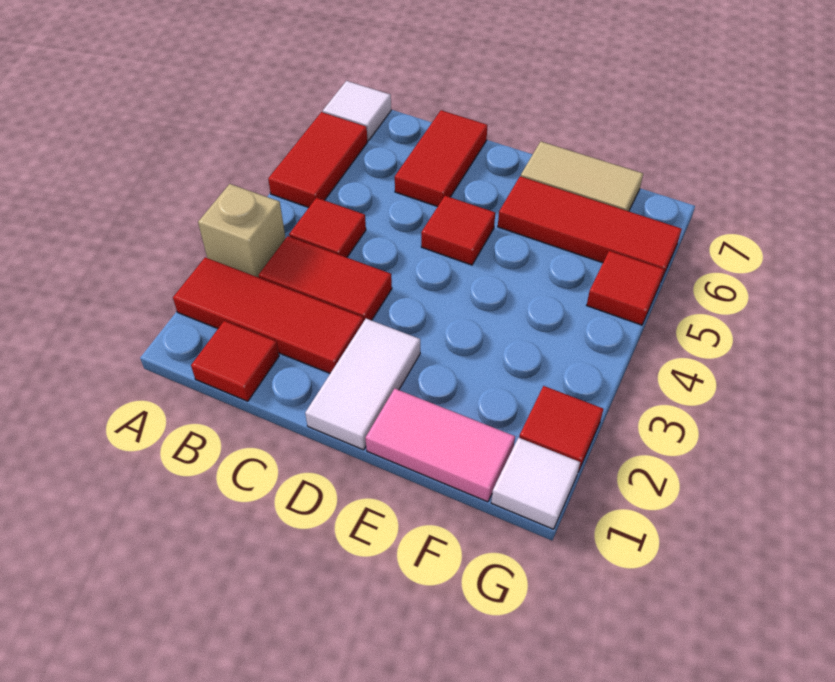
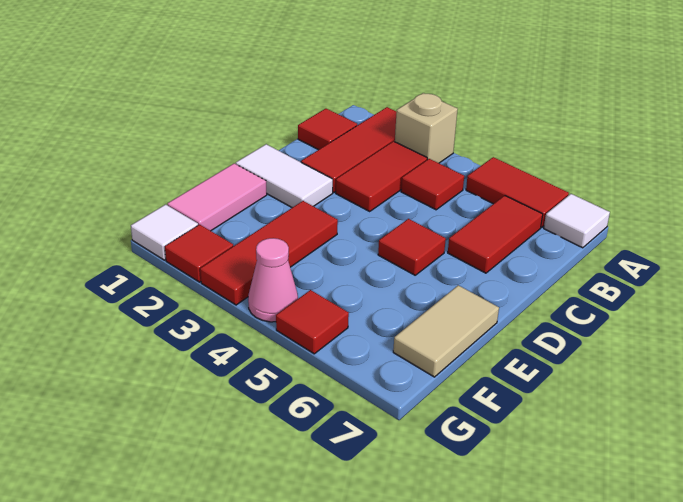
red 1x2 tile [395,110,488,207] -> red 1x2 tile turned to [448,196,543,273]
red 1x3 tile [498,176,682,280] -> red 1x3 tile moved to [200,201,338,305]
none -> pink 1x1 cone [248,238,298,322]

